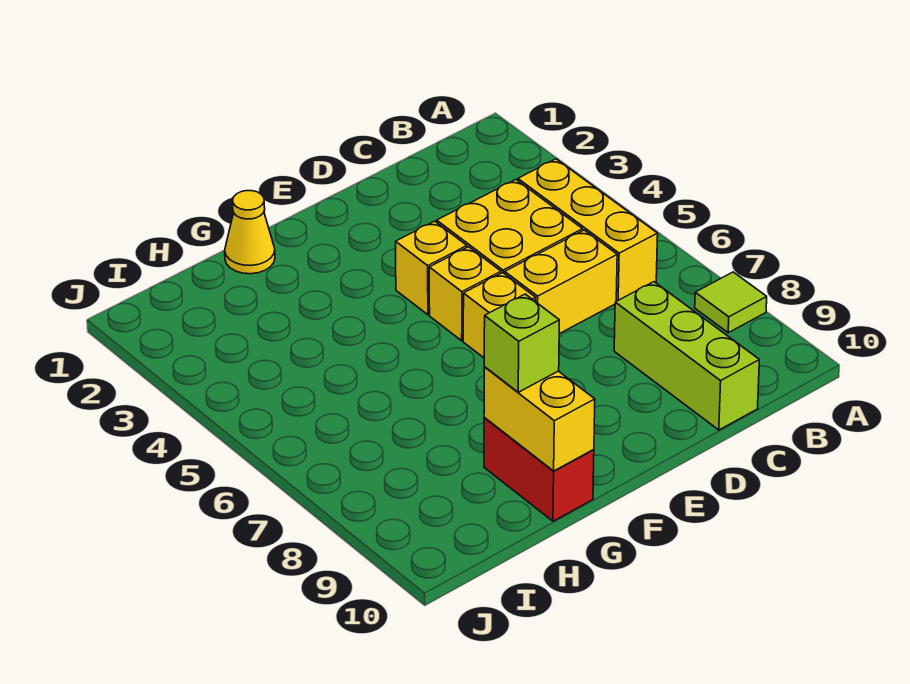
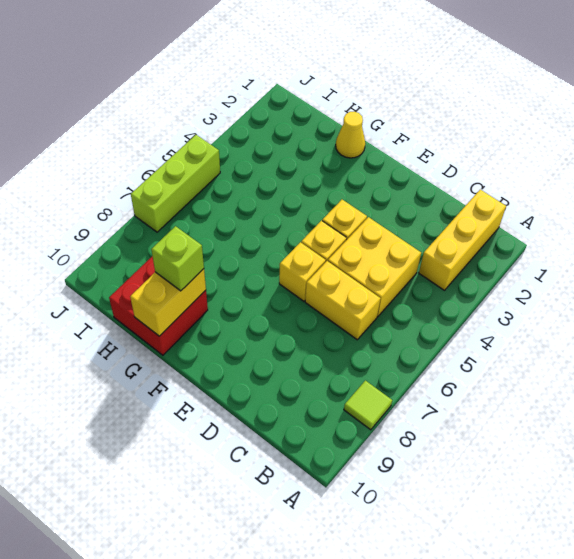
yellow 1x3 brick [518,159,658,301] -> yellow 1x3 brick moved to [419,190,506,290]
lime 1x3 brick [614,282,759,430] -> lime 1x3 brick moved to [131,135,220,232]
red 1x2 brick [484,418,594,521] -> red 2x2 brick [109,256,208,355]

